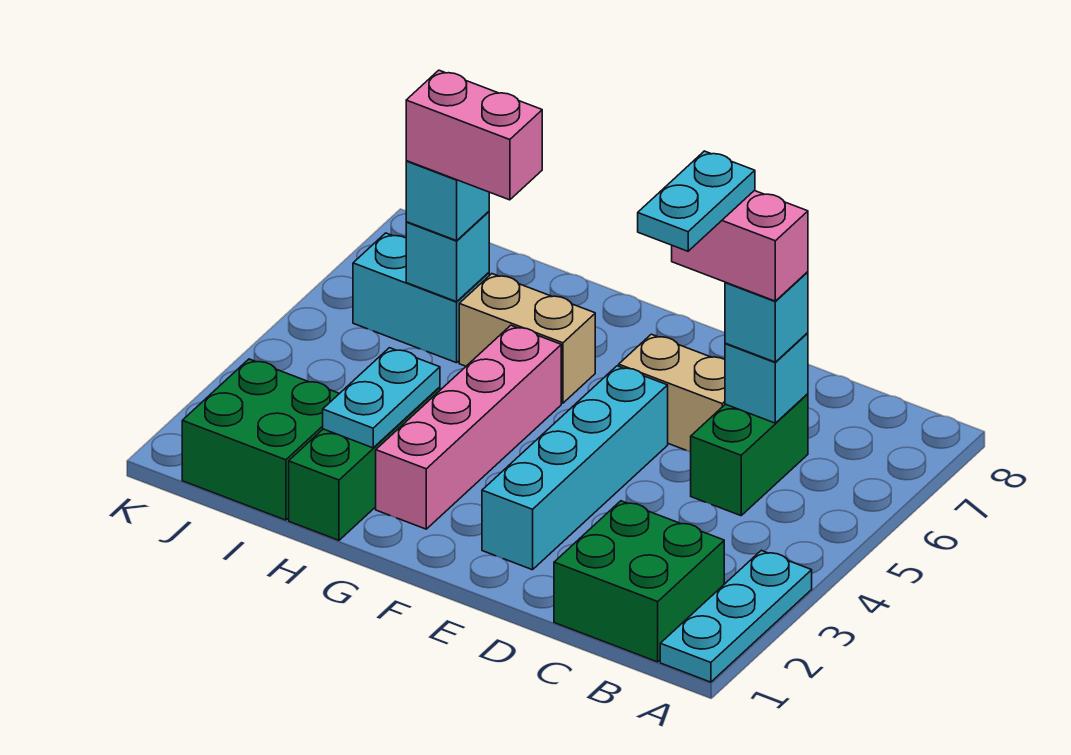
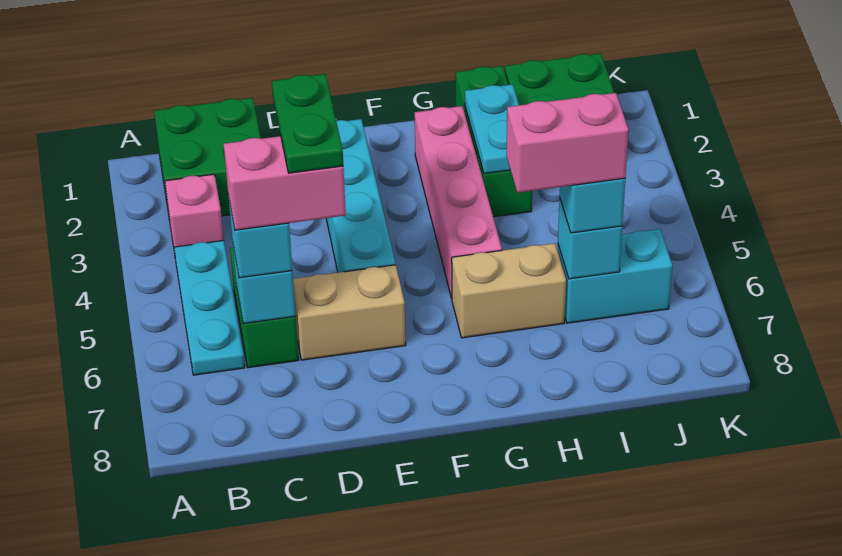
cyan 1x3 plate [660,550,812,682] -> cyan 1x3 plate moved to [174,240,245,375]
none -> pink 1x1 brick [165,174,224,253]
cyan 1x2 plate [638,151,755,251] -> green 1x2 plate [272,74,343,173]

